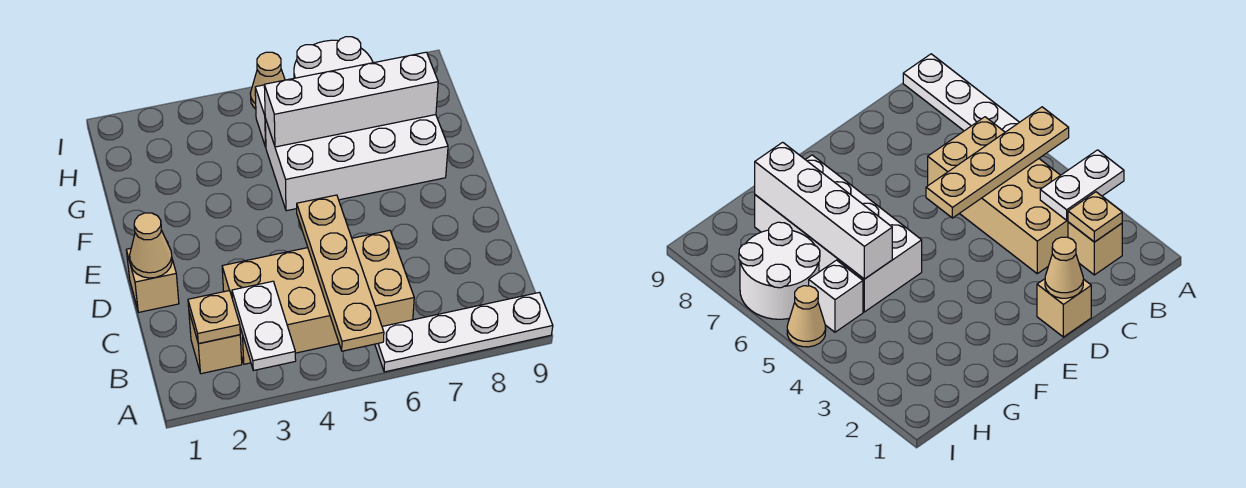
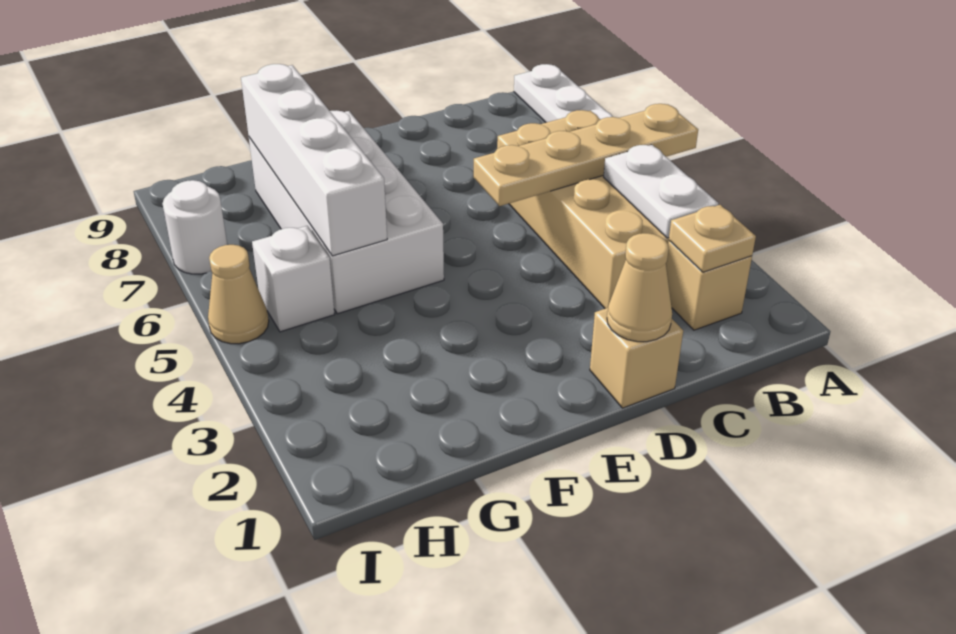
white 1x2 plate [232,281,296,371] -> white 1x2 plate turned to [604,145,718,238]
white 2x2 round brick [294,37,373,78] -> white 1x1 round brick [162,180,227,274]

